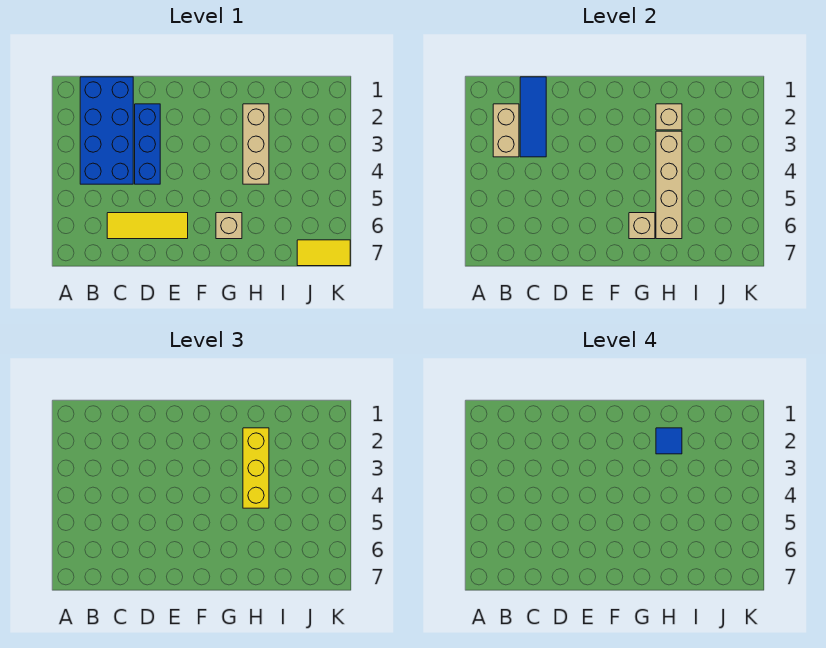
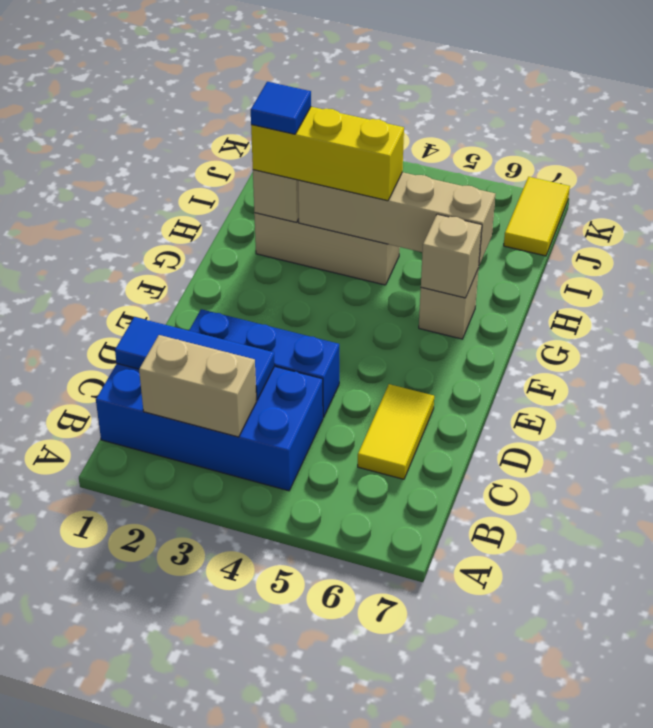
yellow 1x3 tile [107,213,188,239] -> yellow 1x2 tile [358,384,434,479]

